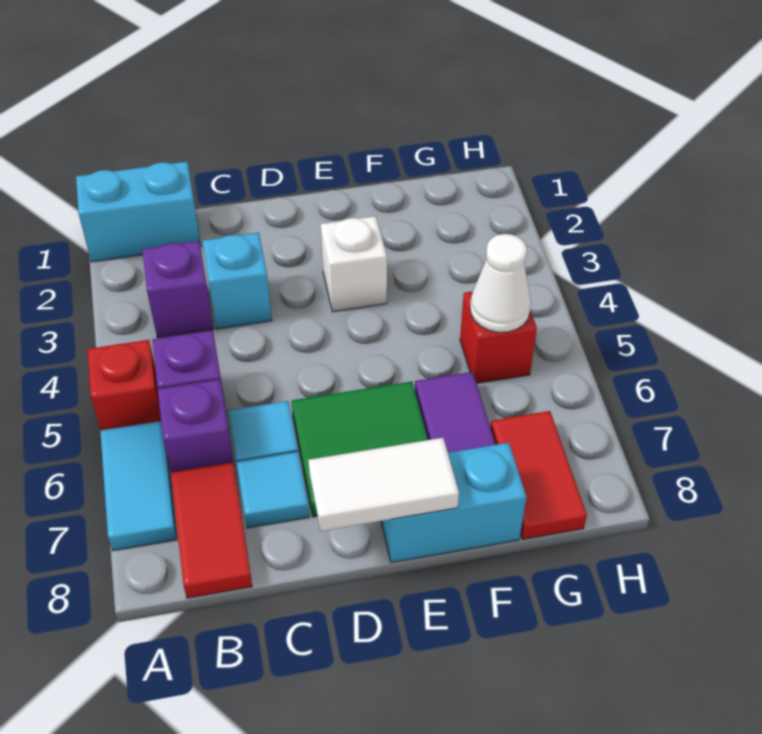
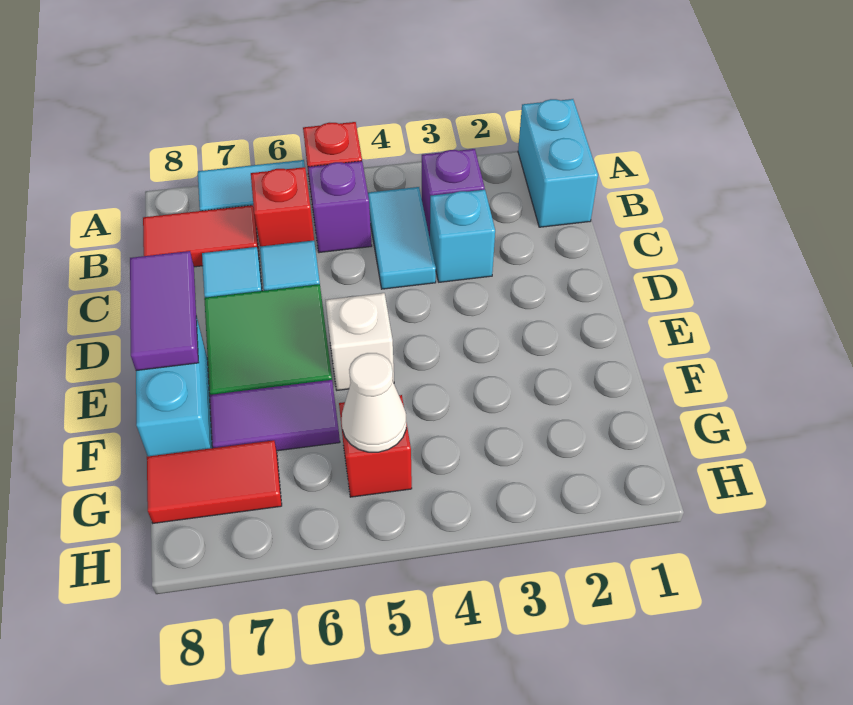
none -> cyan 1x2 tile [368,187,436,289]
purple 1x1 brick [158,379,234,472] -> red 1x1 brick [251,167,314,246]
white 1x2 tile [308,438,459,531] -> purple 1x2 tile [130,251,199,371]
white 1x1 brick [321,216,387,312] -> white 1x1 brick moved to [326,293,394,390]

